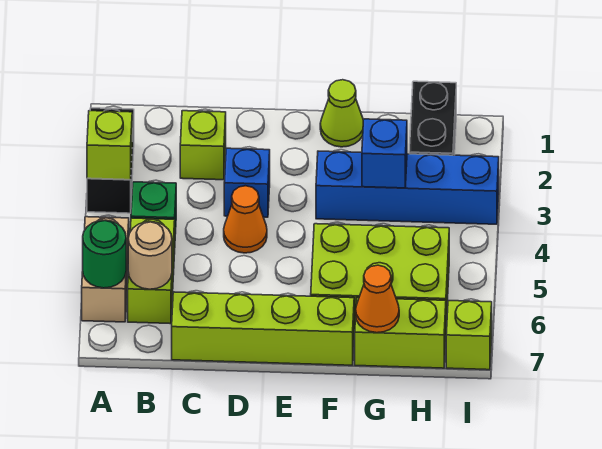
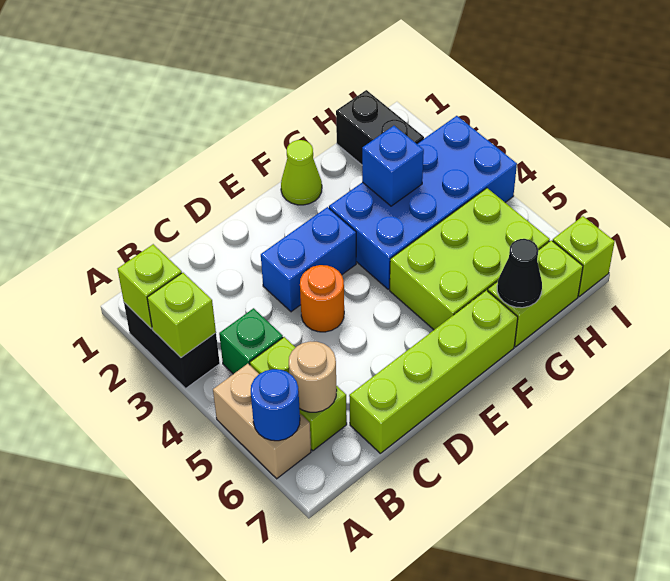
green 1x1 round brick [83,220,126,288] -> blue 1x1 round brick [251,369,300,441]
lime 1x1 brick [180,111,226,180] -> lime 1x1 brick moved to [118,244,182,329]
blue 1x1 brick [224,148,270,217] -> blue 1x2 brick [261,207,356,312]
orange 1x1 cone [224,186,267,253] -> orange 1x1 round brick [300,265,344,332]
blue 1x4 brick [316,151,499,224] -> blue 2x4 brick [329,116,517,289]
orange 1x1 cone [356,265,399,333] -> black 1x1 cone [497,239,542,308]

